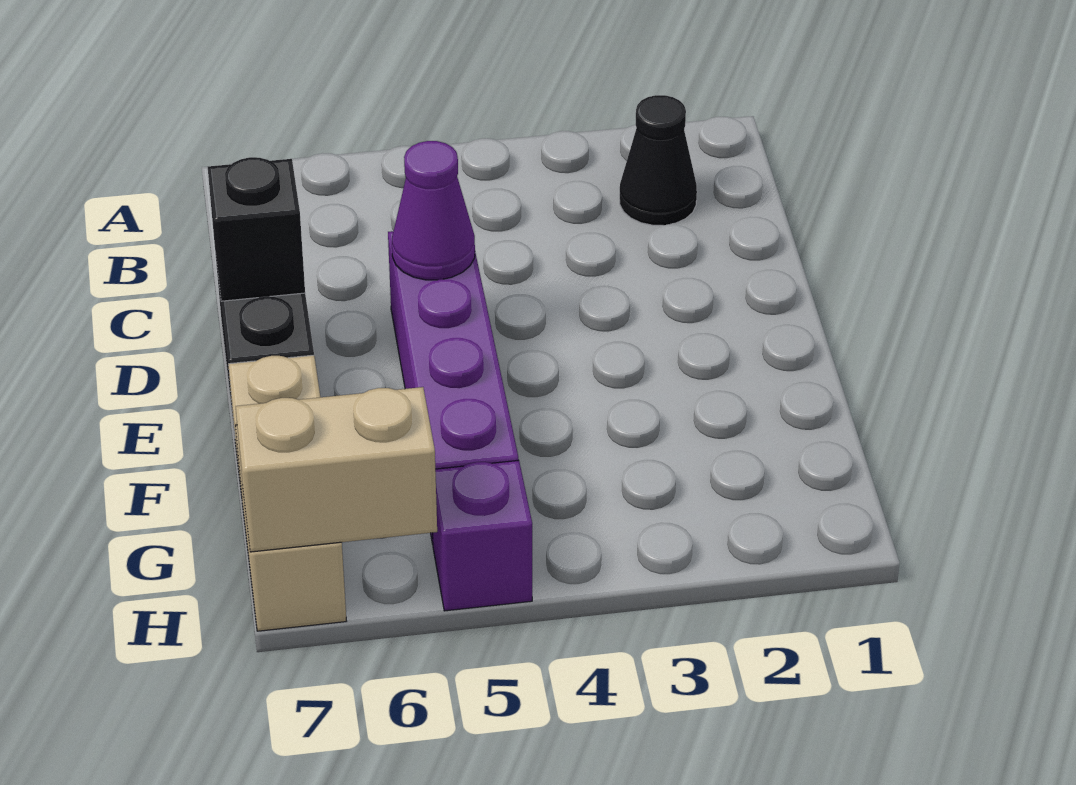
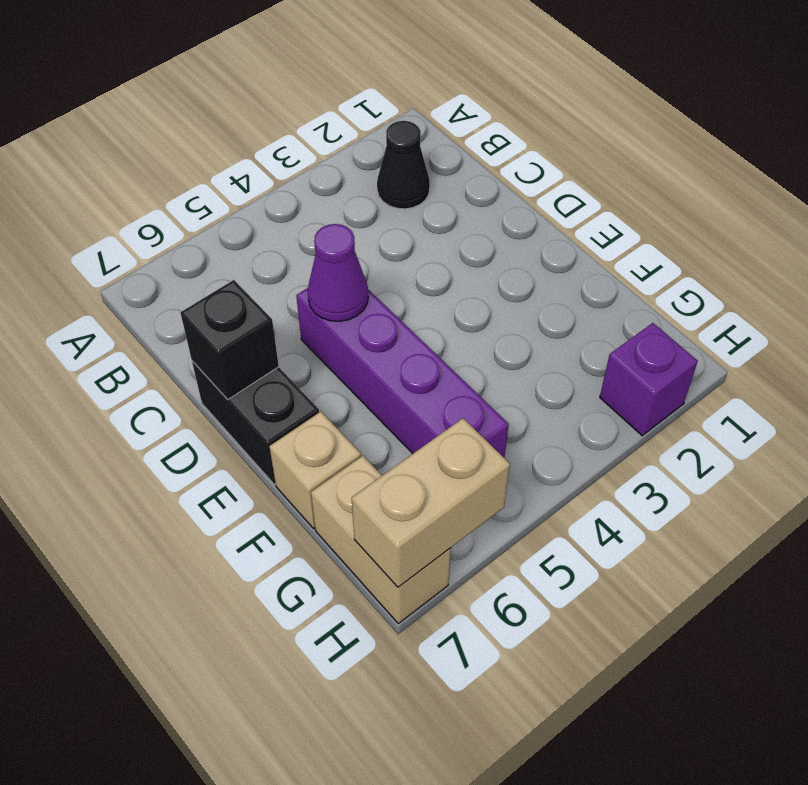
purple 1x1 brick [433,460,532,611] -> purple 1x1 brick moved to [600,323,698,436]

